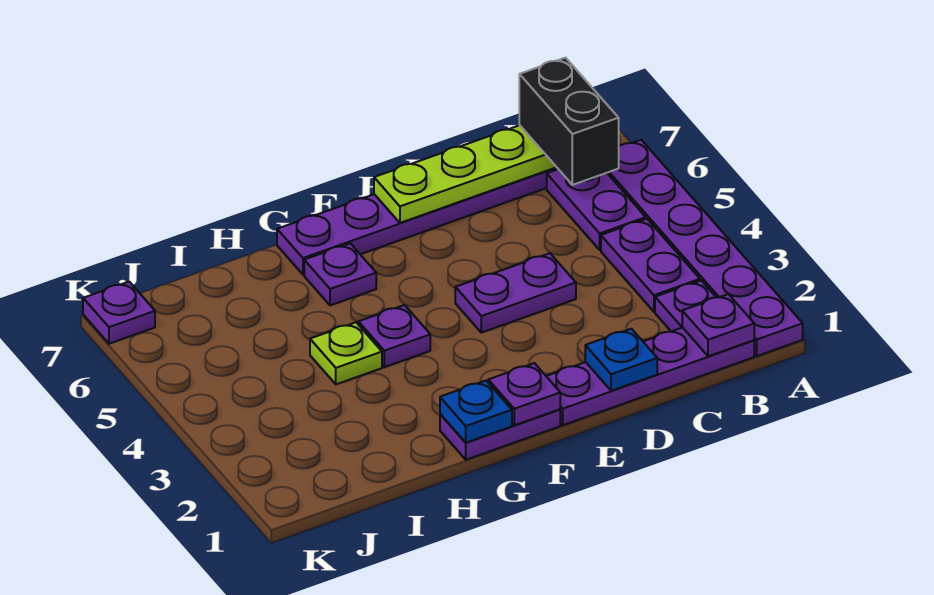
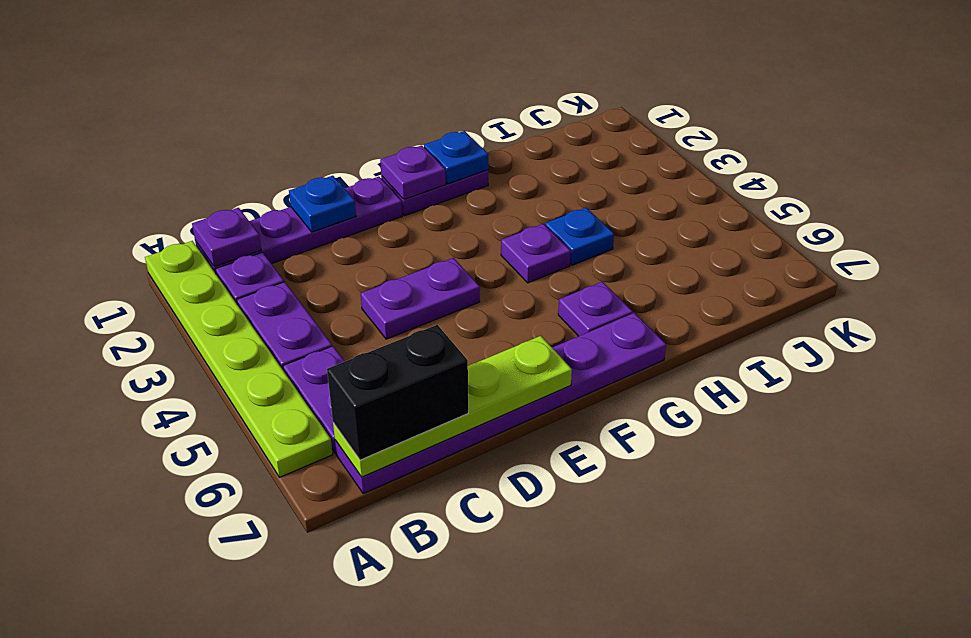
purple 1x6 plate [607,140,803,356] -> lime 1x6 plate [145,241,333,477]
black 1x2 brick [519,58,619,185] -> black 1x2 brick turned to [327,325,468,460]
lime 1x1 plate [310,322,382,384] -> blue 1x1 plate [545,208,614,265]
purple 1x1 plate [83,282,155,344] -> none

